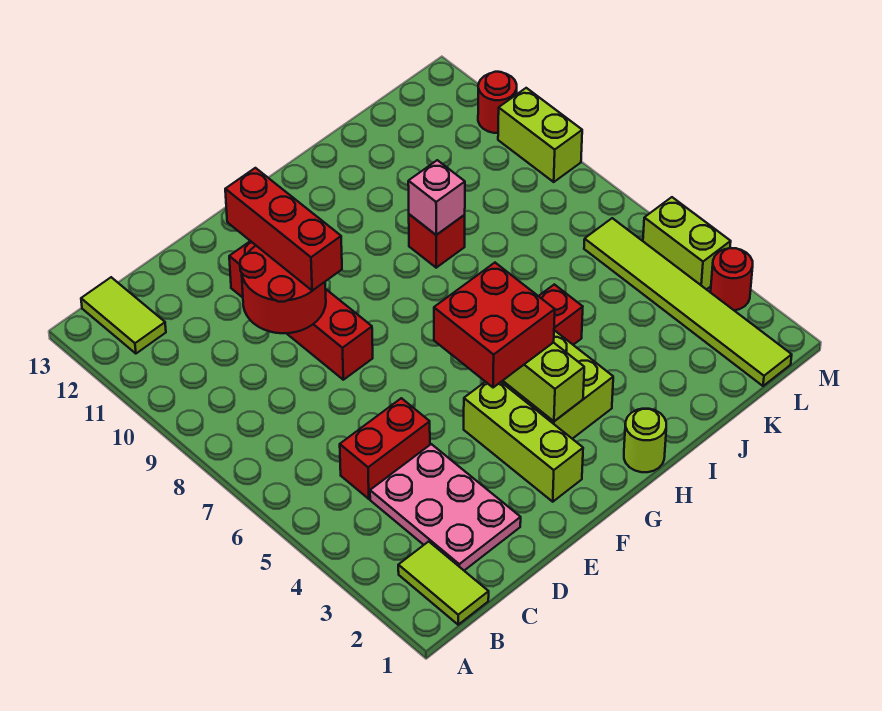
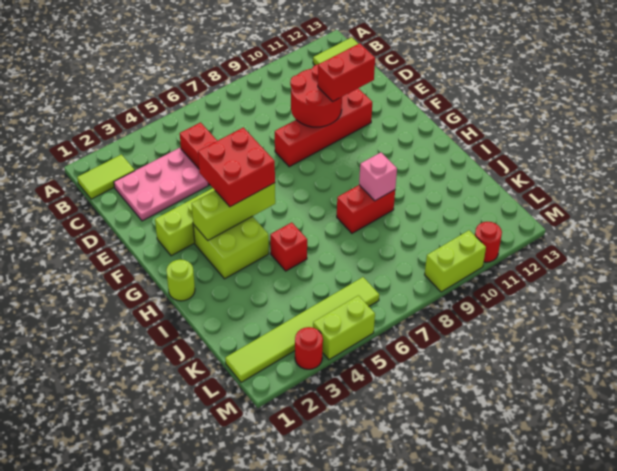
red 1x3 brick [225,168,342,291] -> red 1x2 brick [318,43,375,102]
red 1x1 brick [409,214,465,268] -> red 1x2 brick [337,185,395,233]

